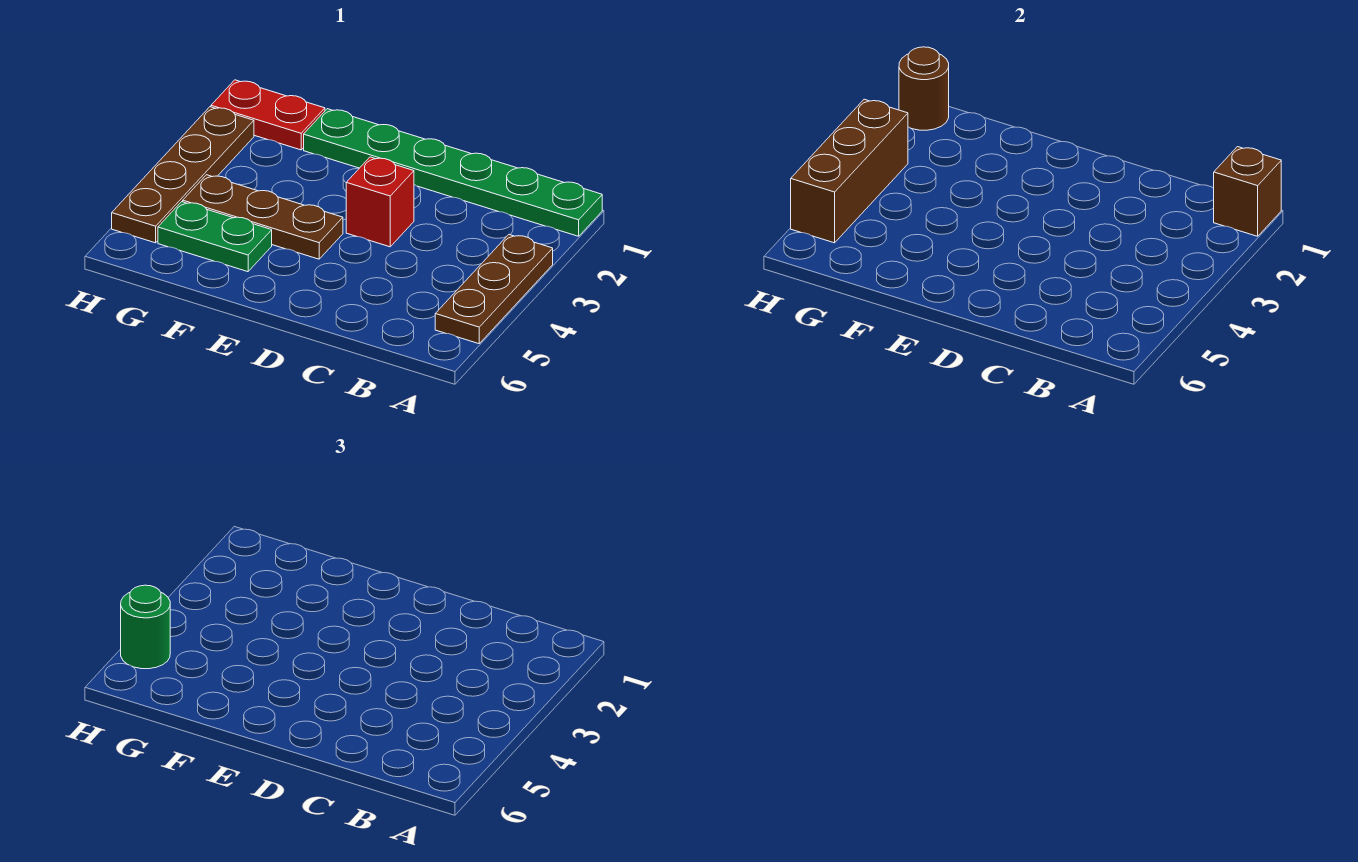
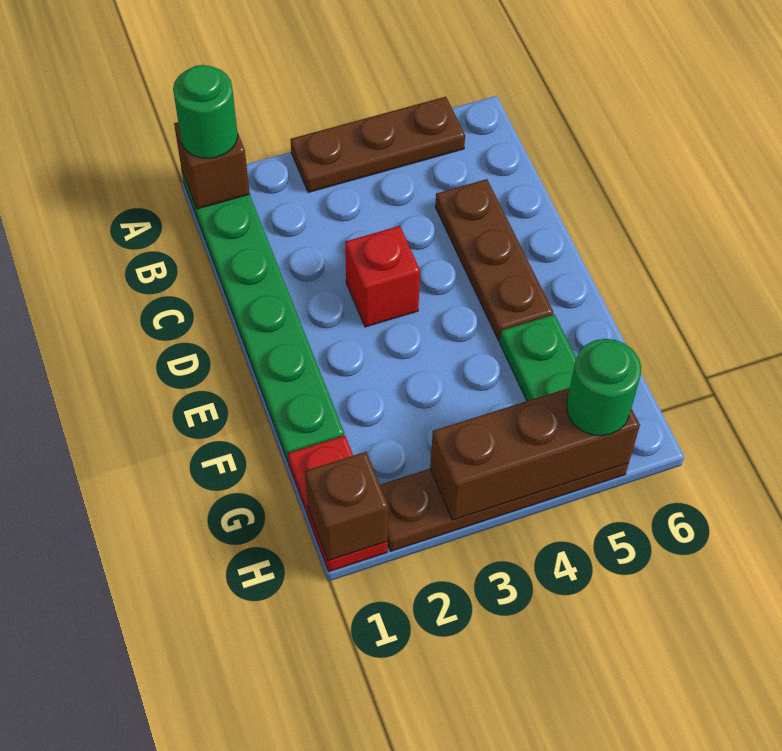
none -> green 1x1 round brick [173,65,238,158]
brown 1x3 plate [183,175,343,259] -> brown 1x3 plate moved to [435,179,553,341]
brown 1x1 round brick [899,47,949,130] -> brown 1x1 brick [305,452,388,561]

